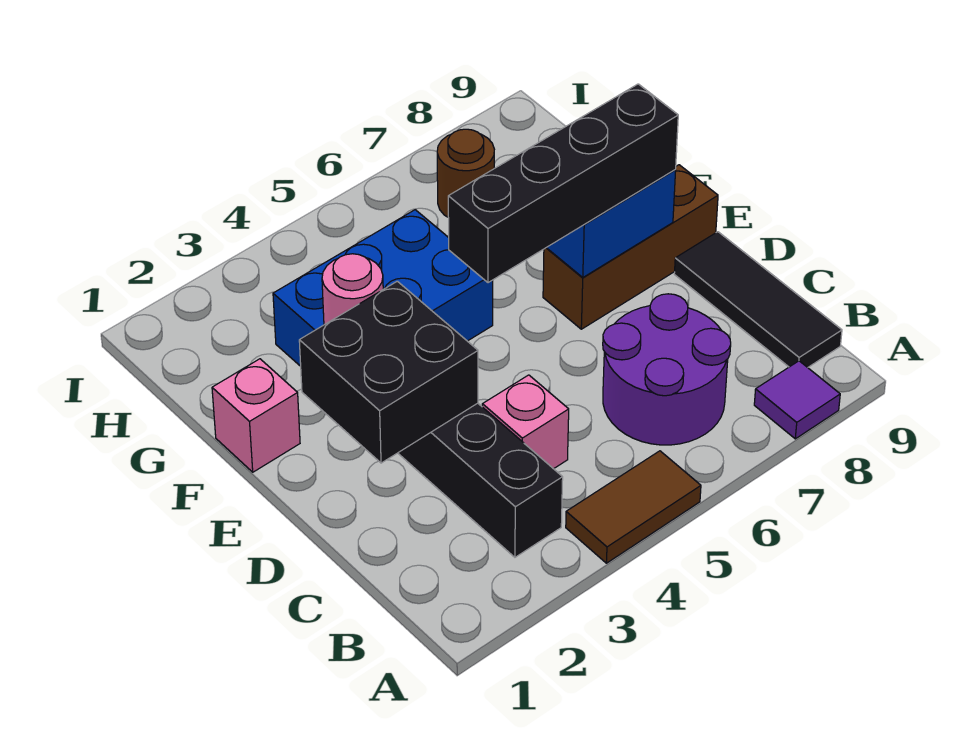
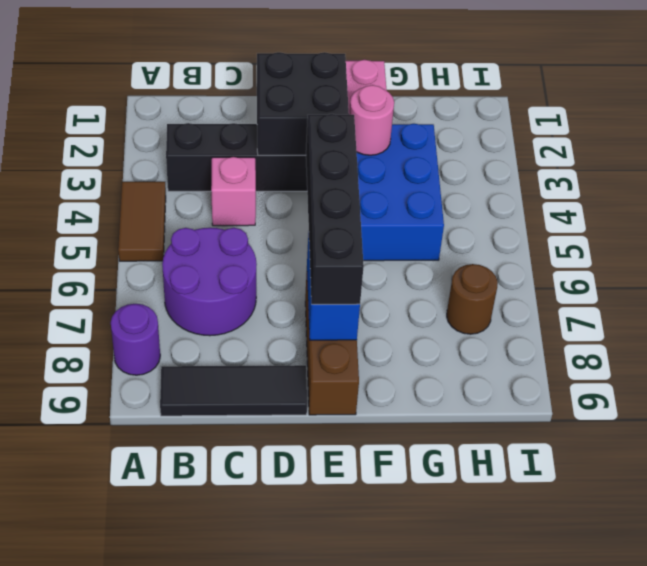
purple 1x1 tile [754,361,840,439] -> purple 1x1 round brick [111,304,160,375]

